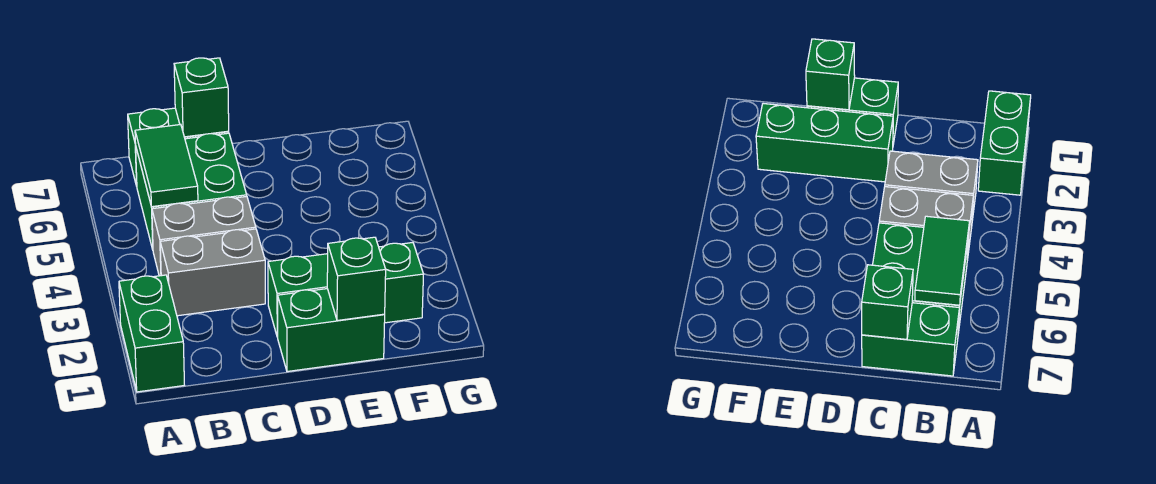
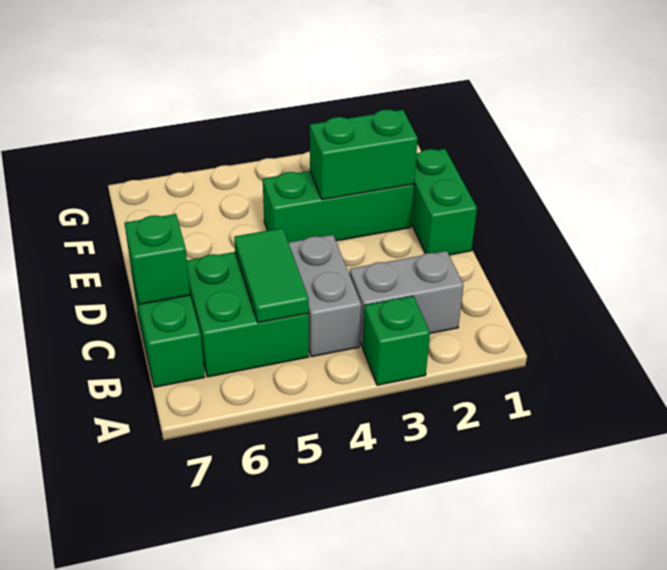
green 1x2 brick [119,275,184,392] -> green 1x2 brick moved to [310,110,418,200]
grey 1x2 brick [160,229,265,316] -> grey 1x2 brick turned to [349,251,464,347]
green 1x2 tile [135,125,198,207] -> green 1x2 tile turned to [234,228,309,323]
green 1x3 brick [268,243,424,337] -> green 1x3 brick turned to [263,171,414,242]
green 1x1 brick [327,237,386,321] -> green 1x1 brick moved to [363,296,430,385]

